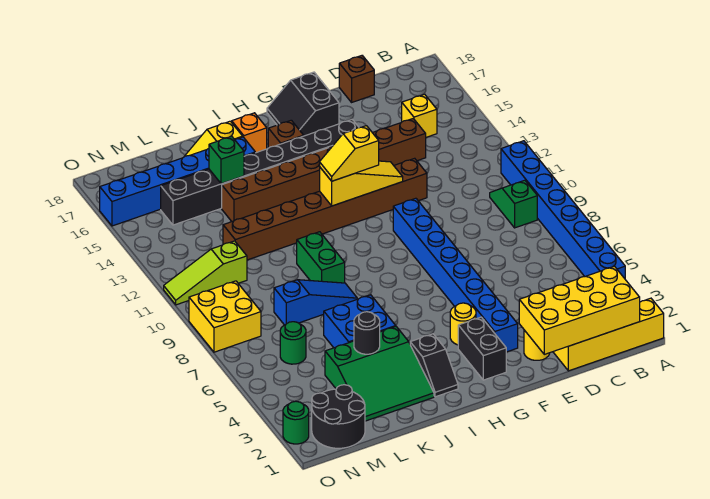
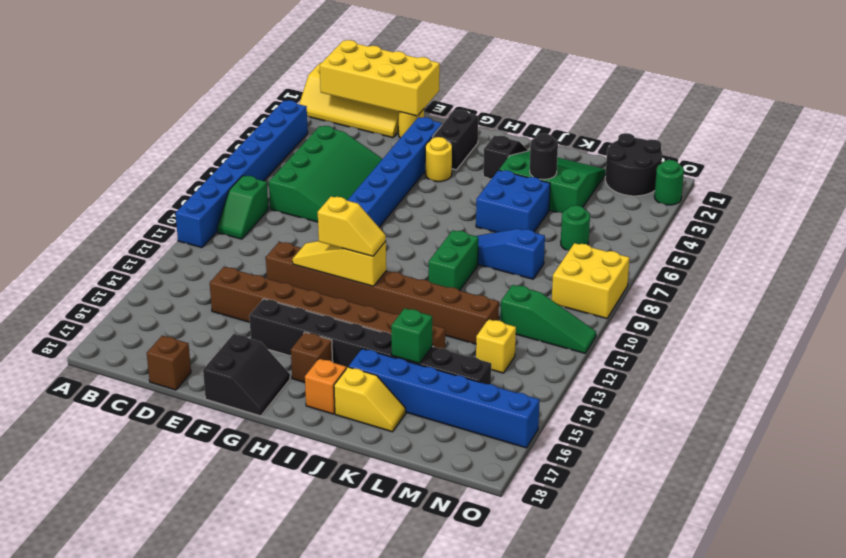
none -> green 3x4 slope [269,126,382,222]
yellow 1x1 brick [402,94,437,137] -> yellow 1x1 brick moved to [476,319,516,373]
lime 1x3 slope [164,241,247,305] -> green 1x3 slope [500,285,596,353]

